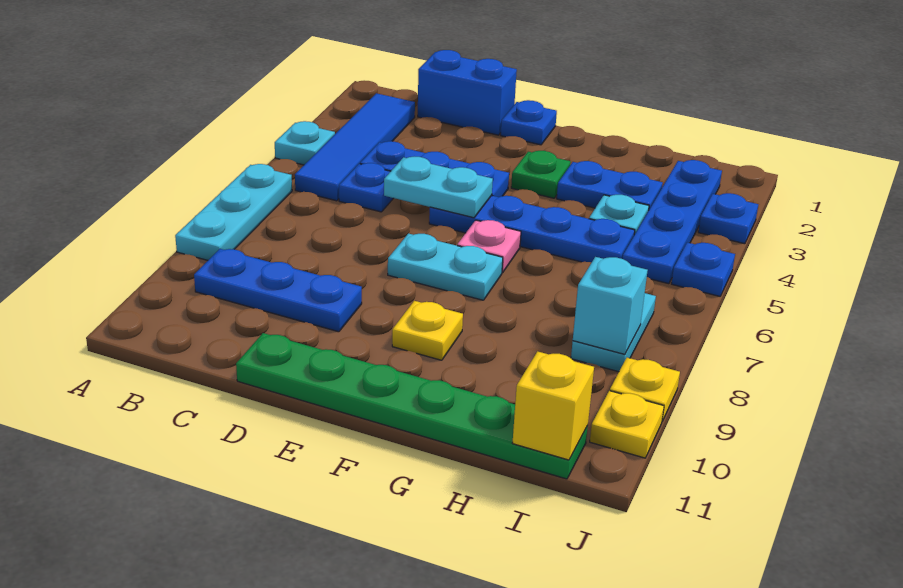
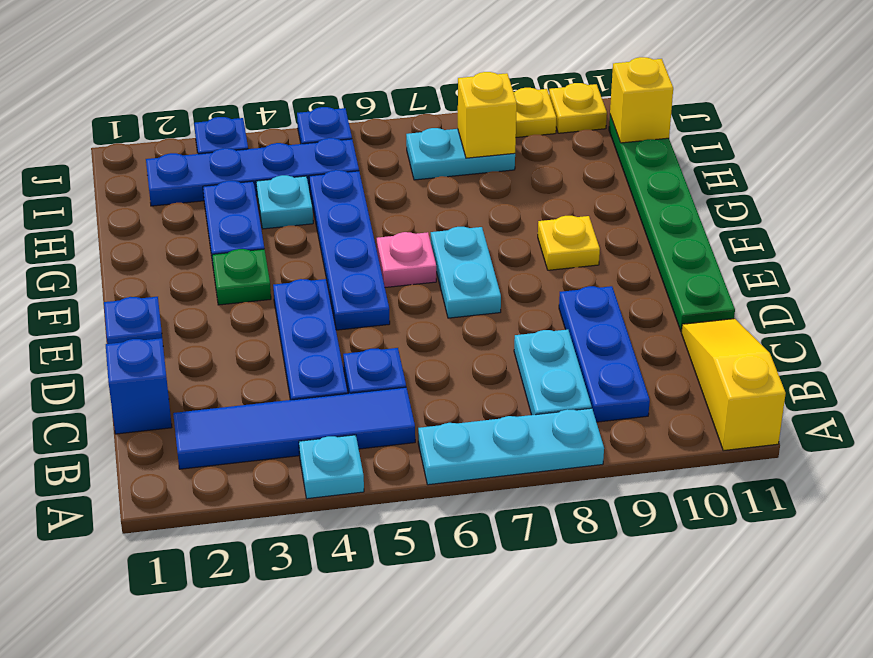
none -> yellow 1x3 slope [681,318,786,451]
blue 1x2 brick [418,50,517,135] -> blue 1x1 brick [106,338,172,434]
cyan 1x2 plate [384,157,493,218] -> cyan 1x2 plate moved to [514,329,592,415]
cyan 1x1 brick [573,257,648,354] -> yellow 1x1 brick [458,72,517,158]

